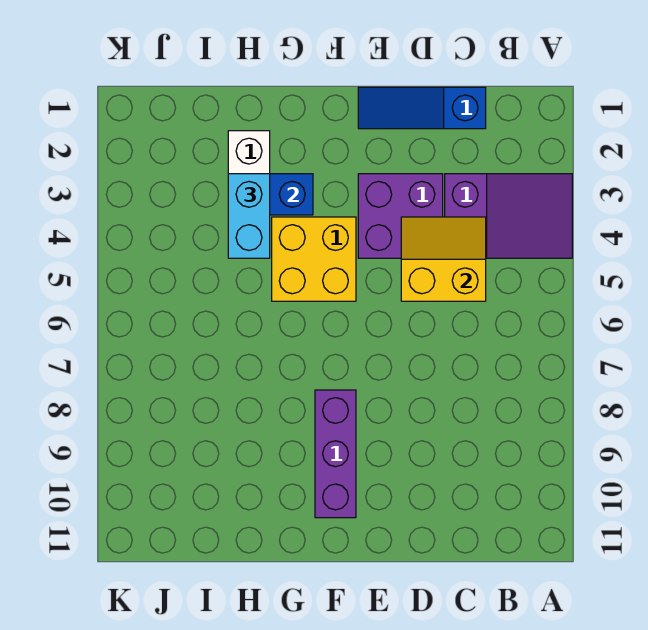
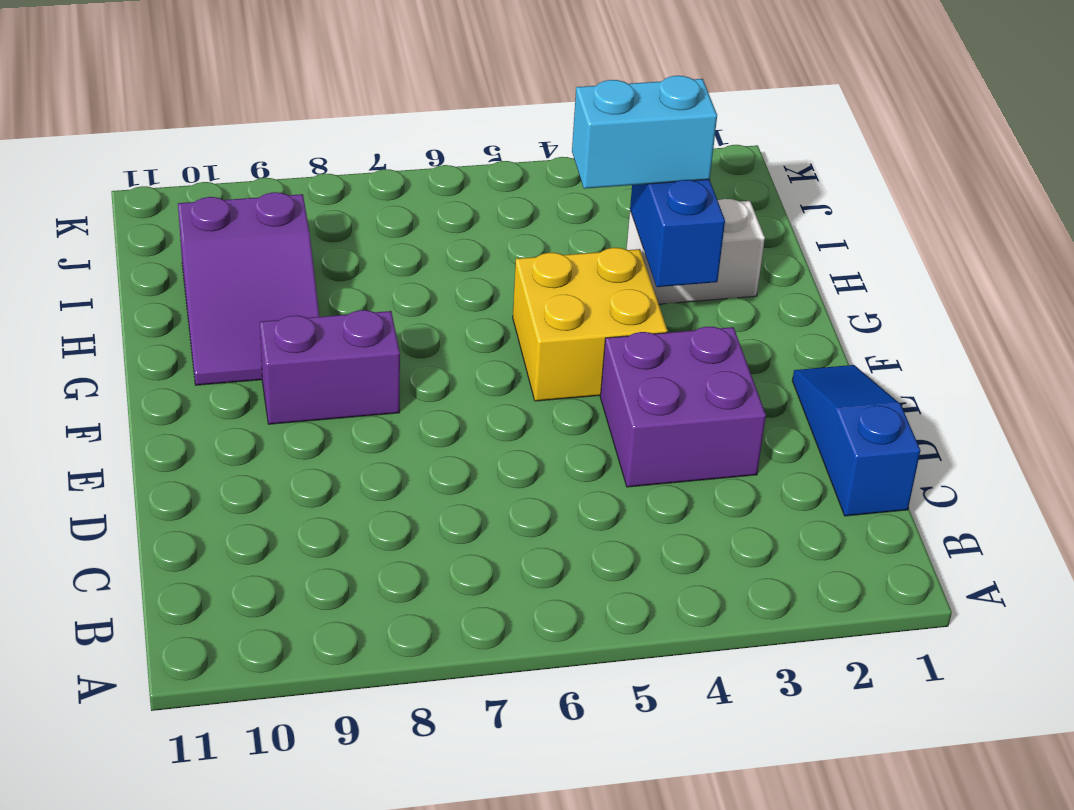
purple 2x3 slope [445,174,572,258] -> purple 2x3 slope moved to [178,192,319,385]
yellow 2x2 slope [401,217,486,301] -> none
purple 1x3 brick [315,390,356,518] -> purple 1x2 brick [260,310,400,424]

